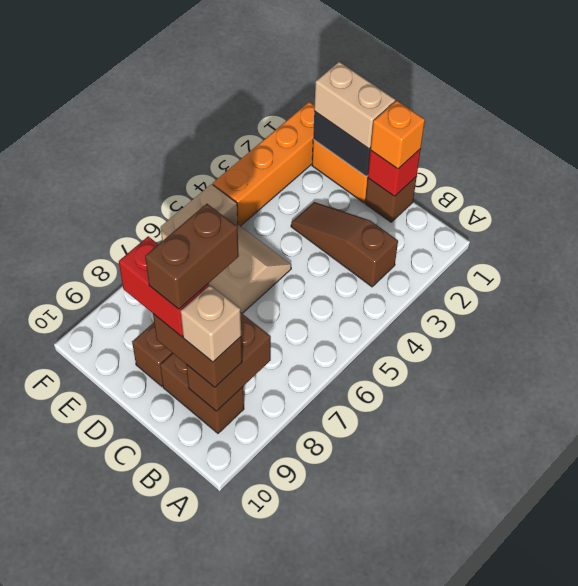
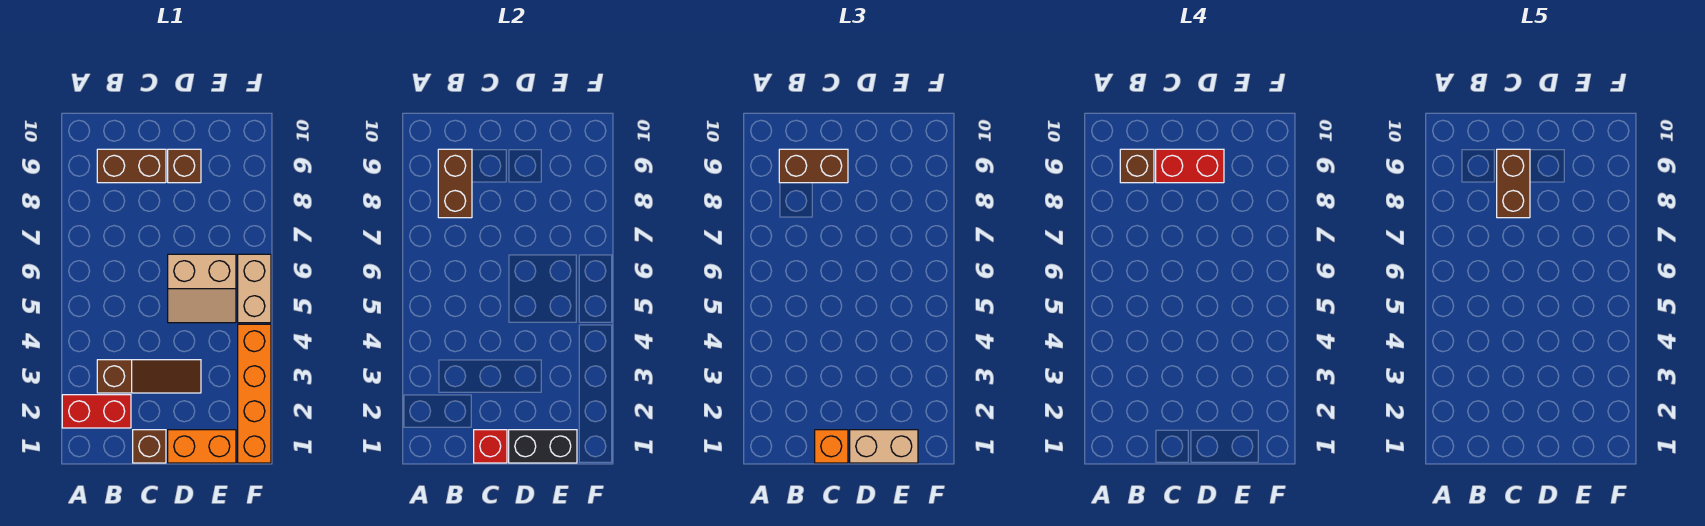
none -> red 1x2 brick [62,395,131,428]
tan 1x1 brick [181,285,241,362] -> brown 1x1 brick [1120,149,1154,183]

